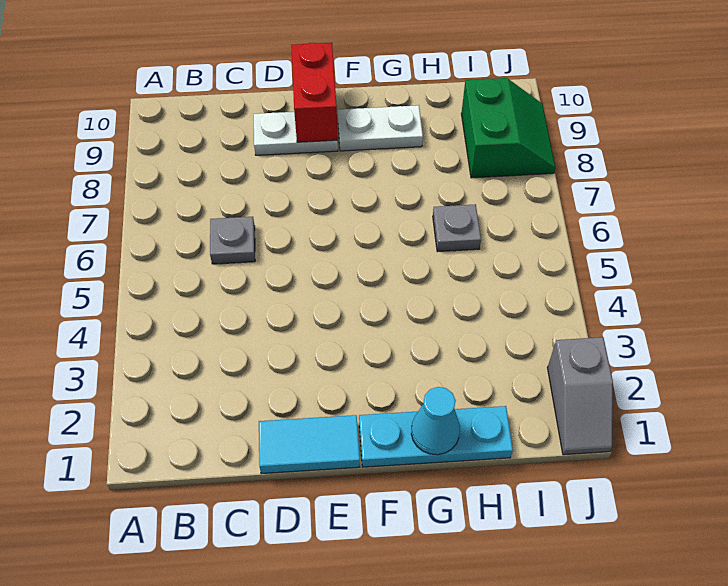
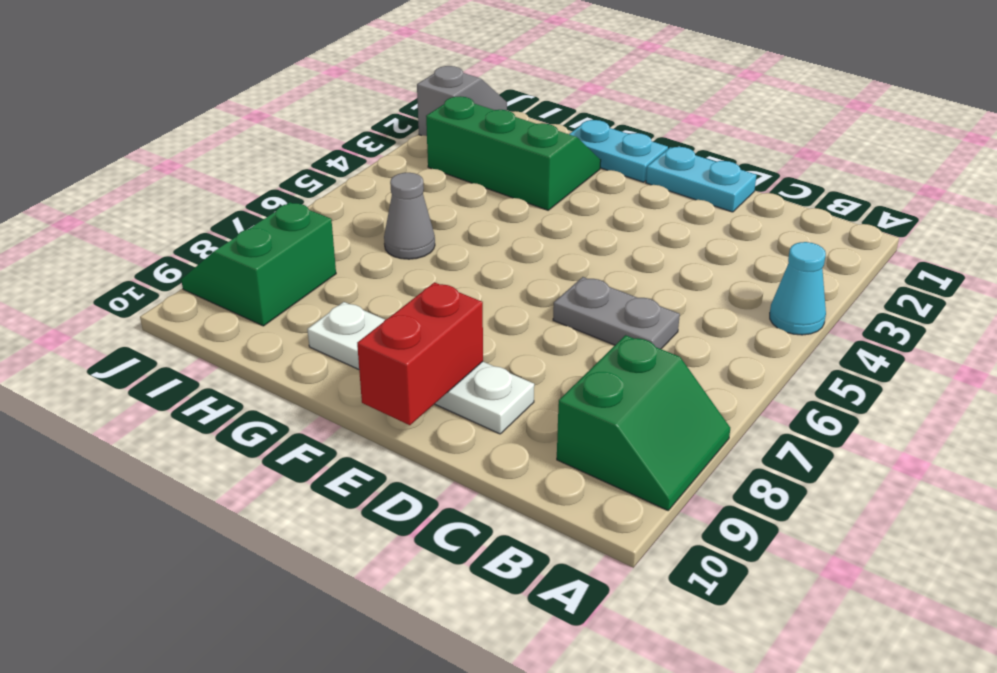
none -> green 2x2 slope [557,335,730,510]
grey 1x1 plate [210,217,255,264] -> grey 1x2 plate [553,277,680,349]
cyan 1x2 tile [259,415,360,474] -> cyan 1x2 plate [646,147,757,212]
cyan 1x3 plate [359,406,513,467] -> cyan 1x2 plate [569,120,668,182]
cyan 1x1 cone [411,387,460,455] -> cyan 1x1 cone moved to [770,242,826,335]
none -> green 2x3 slope [426,96,601,210]
grey 1x1 plate [433,204,481,252] -> grey 1x1 cone [384,173,435,259]

